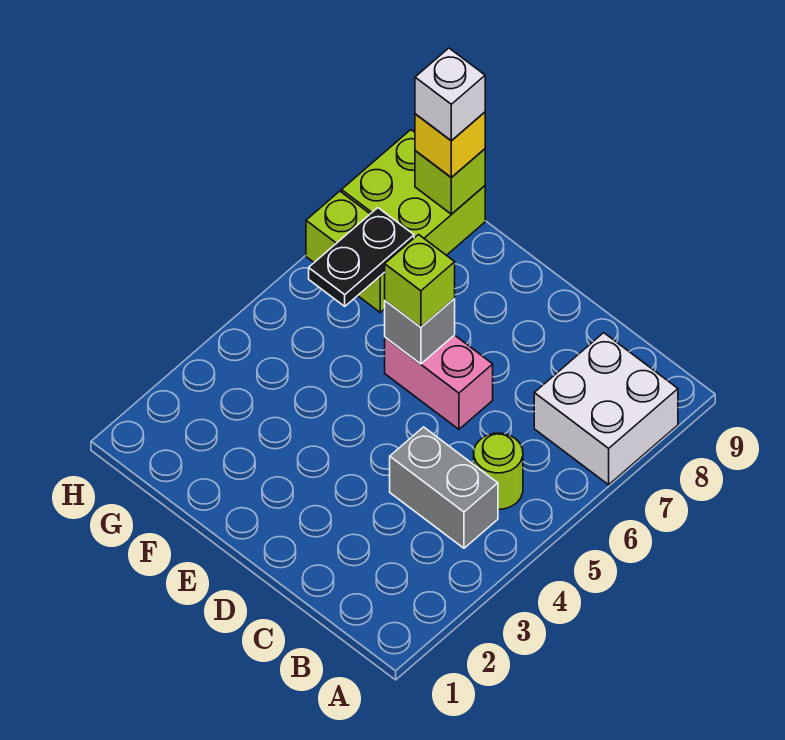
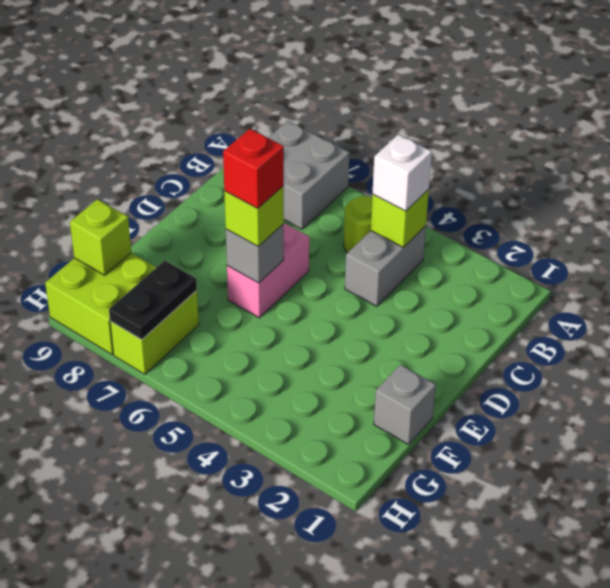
white 2x2 brick [534,333,678,485] -> grey 2x2 brick [268,121,349,229]
none -> lime 1x1 brick [371,189,429,247]
none -> red 1x1 brick [223,129,284,208]
none -> grey 1x1 brick [374,365,436,444]
black 1x2 plate [309,208,414,306] -> black 1x2 plate turned to [109,261,197,340]
yellow 1x1 brick [415,112,485,178] -> none
white 1x1 brick [415,48,485,140] -> white 1x1 brick moved to [372,135,432,211]

